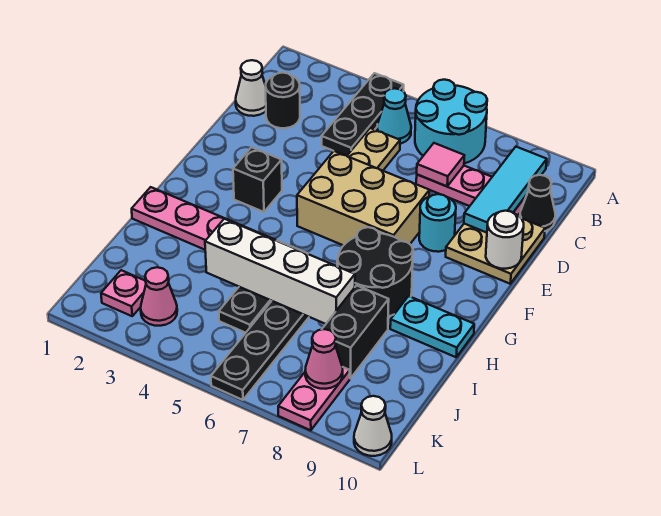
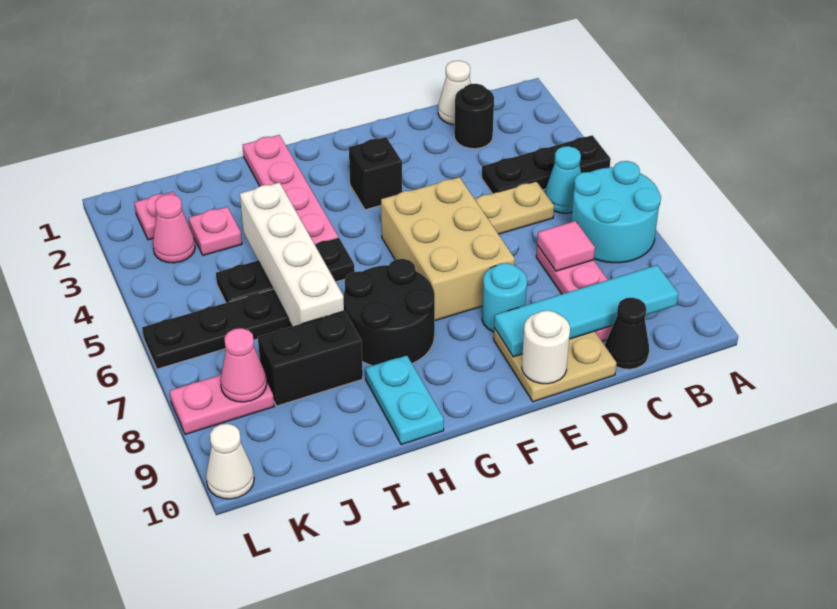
cyan 1x3 tile [464,147,547,233] -> cyan 1x4 tile [494,265,678,357]
none -> pink 1x1 plate [189,207,242,255]

